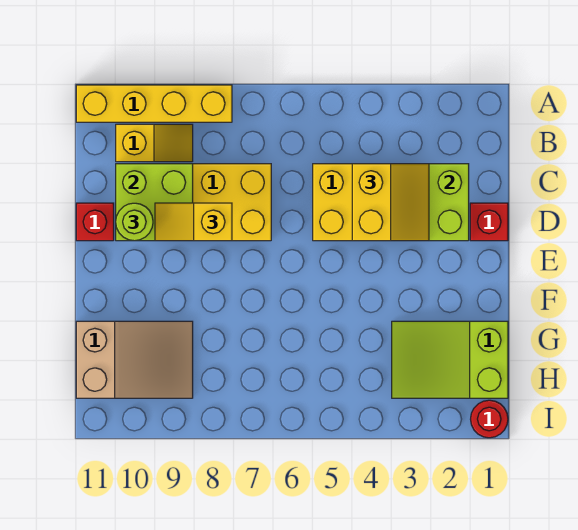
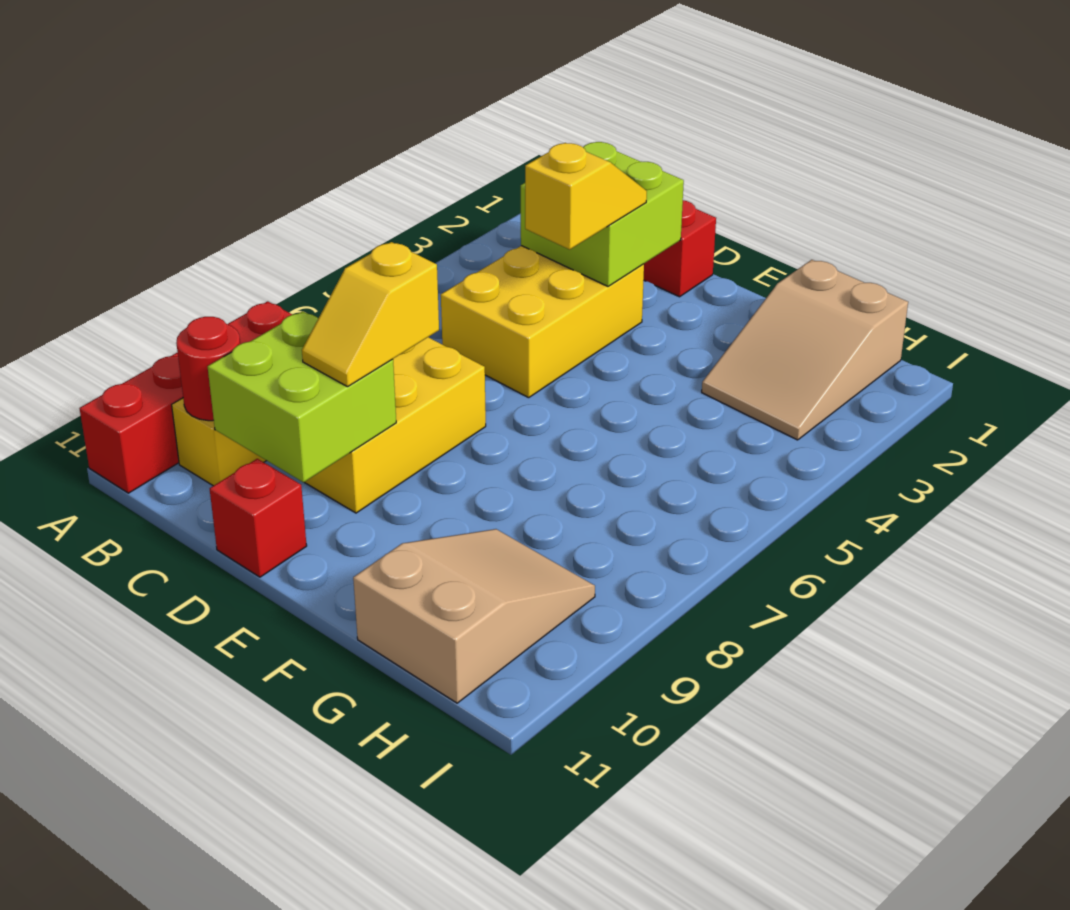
yellow 1x4 brick [76,85,232,122] -> red 1x4 brick [79,301,292,493]
yellow 2x2 slope [352,164,429,241] -> yellow 1x2 slope [525,143,647,250]
lime 1x1 round brick [116,203,153,241] -> none
lime 2x3 slope [392,321,508,398] -> tan 2x3 slope [702,260,908,440]
red 1x1 round brick [471,400,508,438] -> red 1x1 round brick moved to [176,317,240,421]

